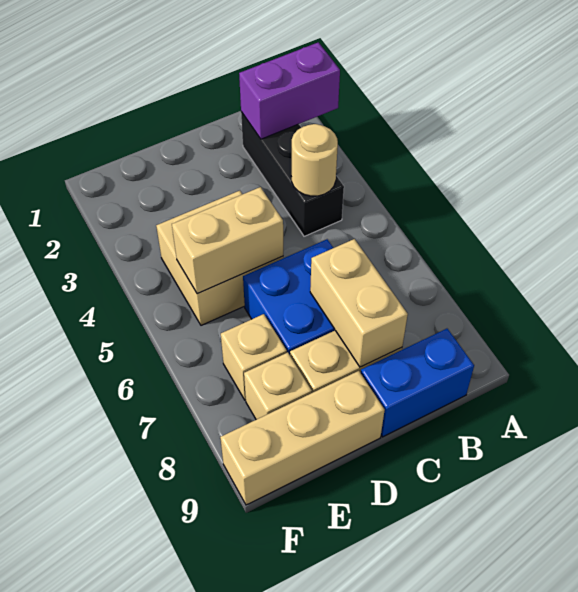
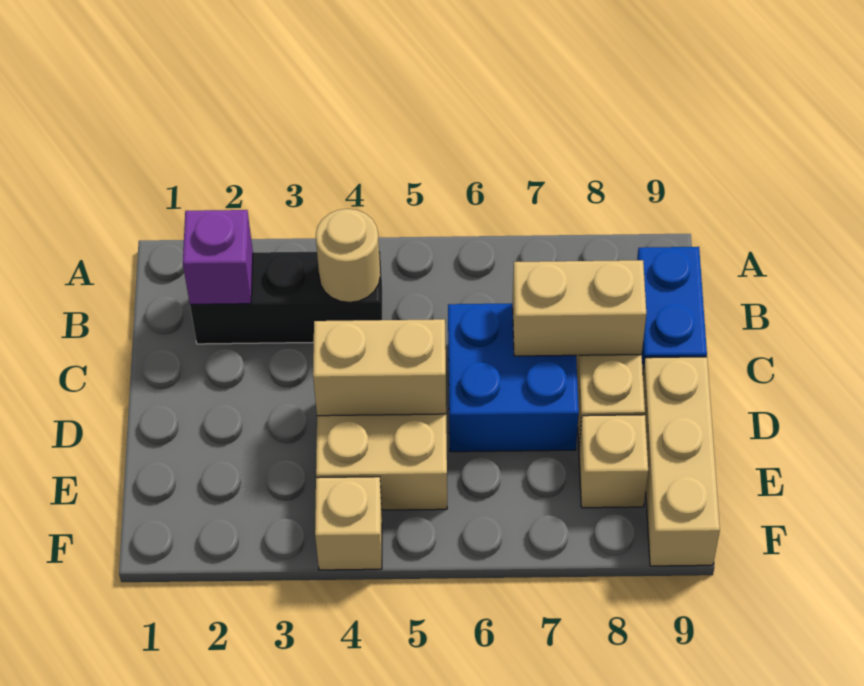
purple 1x2 brick [239,42,340,139] -> purple 1x1 brick [183,210,253,304]
tan 1x2 brick [172,187,283,294] -> tan 1x2 brick turned to [313,319,446,416]
tan 1x1 brick [221,314,287,400] -> tan 1x1 brick moved to [315,477,382,570]

